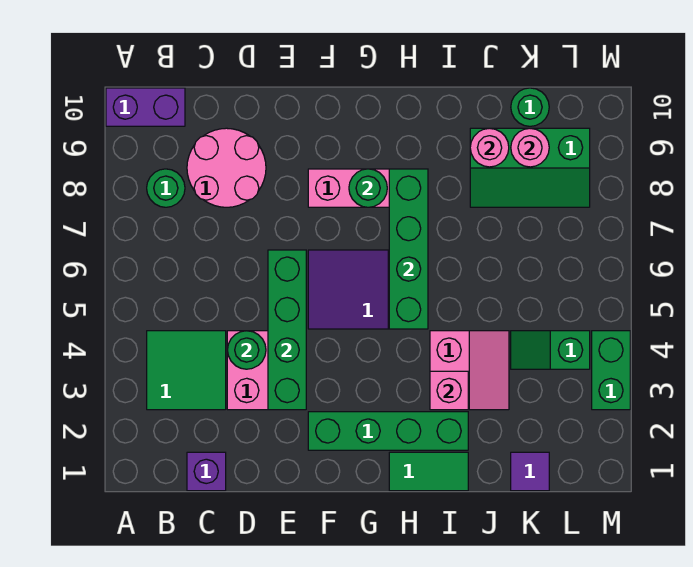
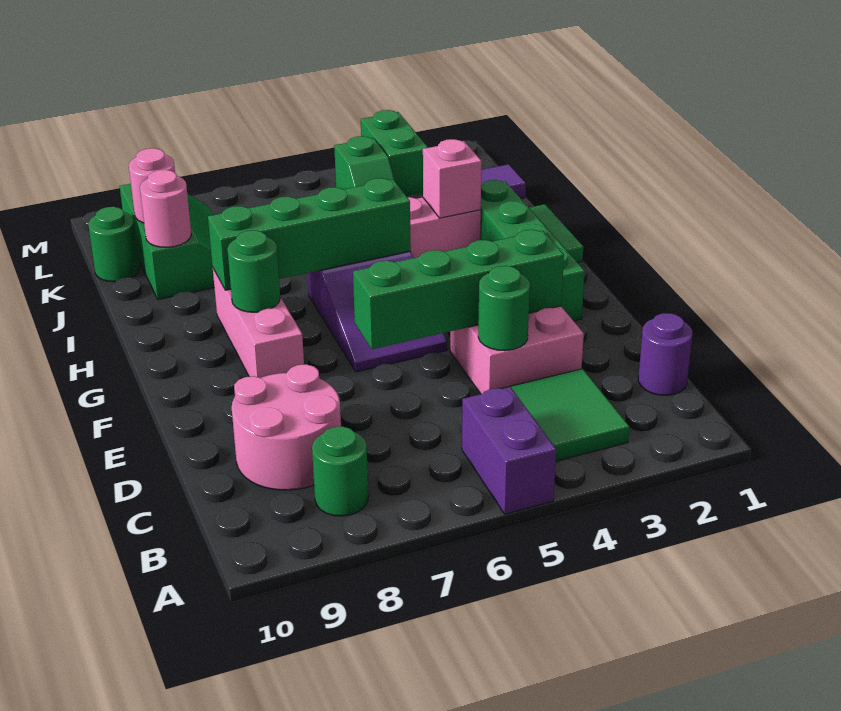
purple 1x2 brick [106,88,185,126] -> purple 1x2 brick moved to [462,387,556,514]
purple 1x1 brick [187,452,226,491] -> purple 1x1 round brick [638,313,692,395]
green 1x2 brick [592,331,630,410] -> green 1x2 brick turned to [361,110,428,197]

